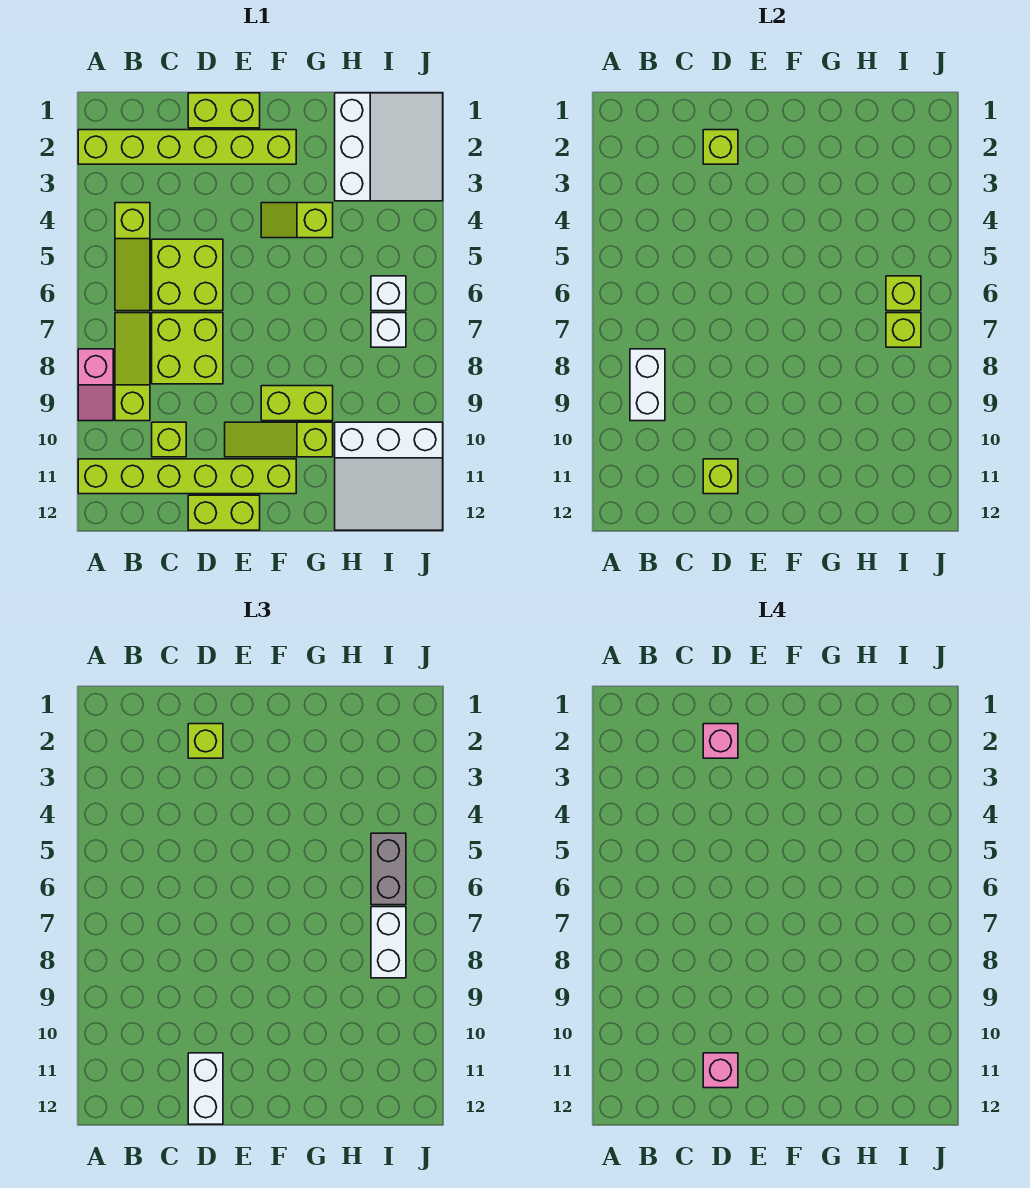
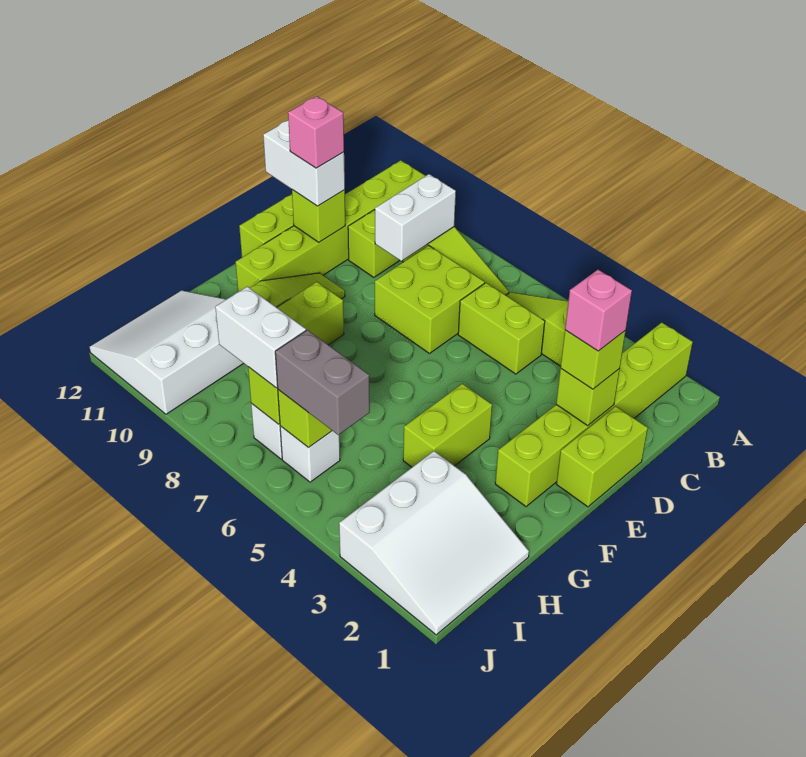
pink 1x2 slope [78,349,113,421] -> none
white 1x2 brick [630,349,665,421] -> white 1x2 brick turned to [375,174,456,261]
lime 2x2 brick [152,239,223,311] -> lime 1x2 brick [458,283,545,374]
lime 1x2 slope [261,203,333,238] -> lime 1x2 brick [403,384,492,467]
white 3x3 slope [335,93,443,201] -> white 3x3 slope turned to [339,451,529,635]

